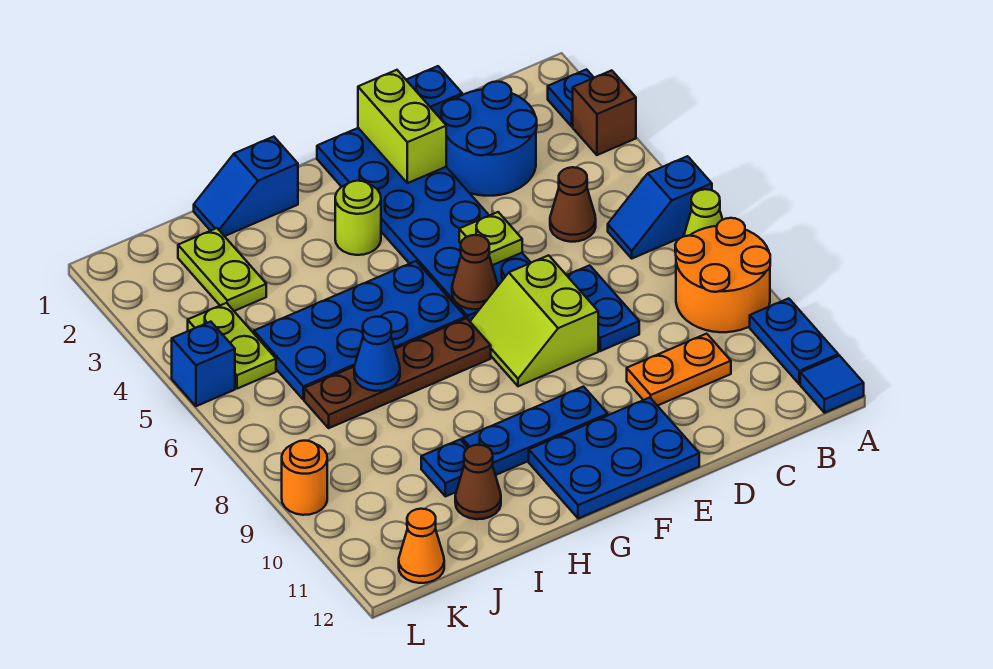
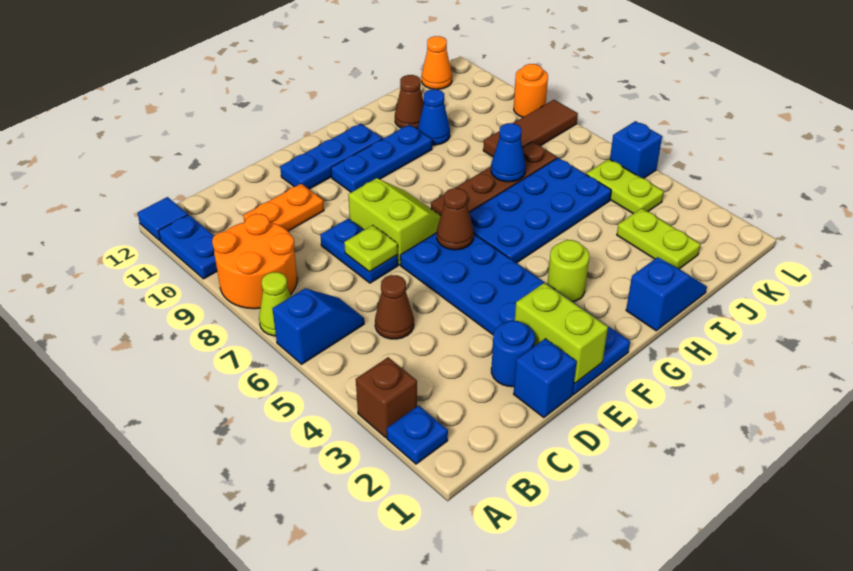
blue 2x2 round brick [442,82,537,196] -> blue 1x1 round brick [491,321,535,387]
lime 1x1 plate [459,212,522,265] -> lime 1x1 plate moved to [344,225,398,272]
blue 2x3 plate [529,398,699,519] -> blue 1x3 plate [280,124,383,189]
blue 1x1 plate [421,439,468,497] -> blue 1x1 cone [418,89,450,145]
none -> brown 1x3 tile [483,100,578,157]

